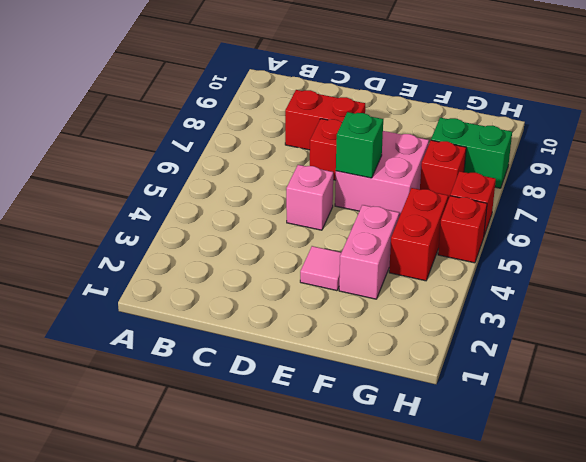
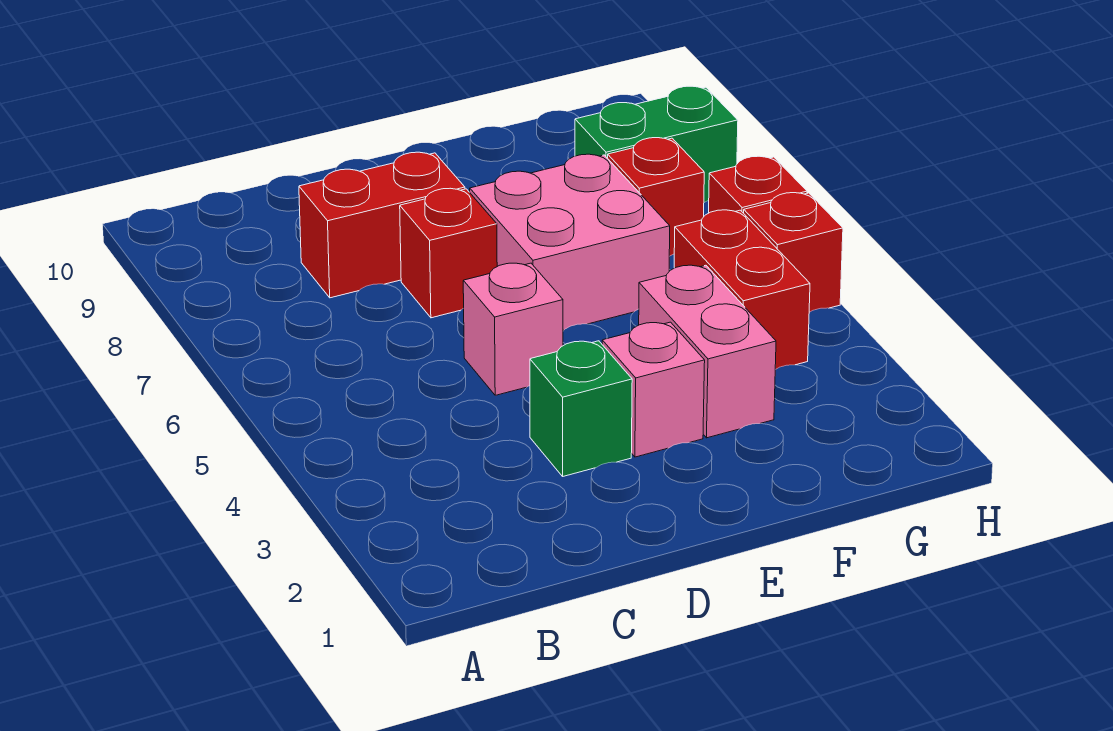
pink 1x1 tile [300,246,341,291] -> pink 1x1 brick [602,322,705,457]
green 1x1 brick [336,112,383,178] -> green 1x1 brick moved to [530,341,632,476]

